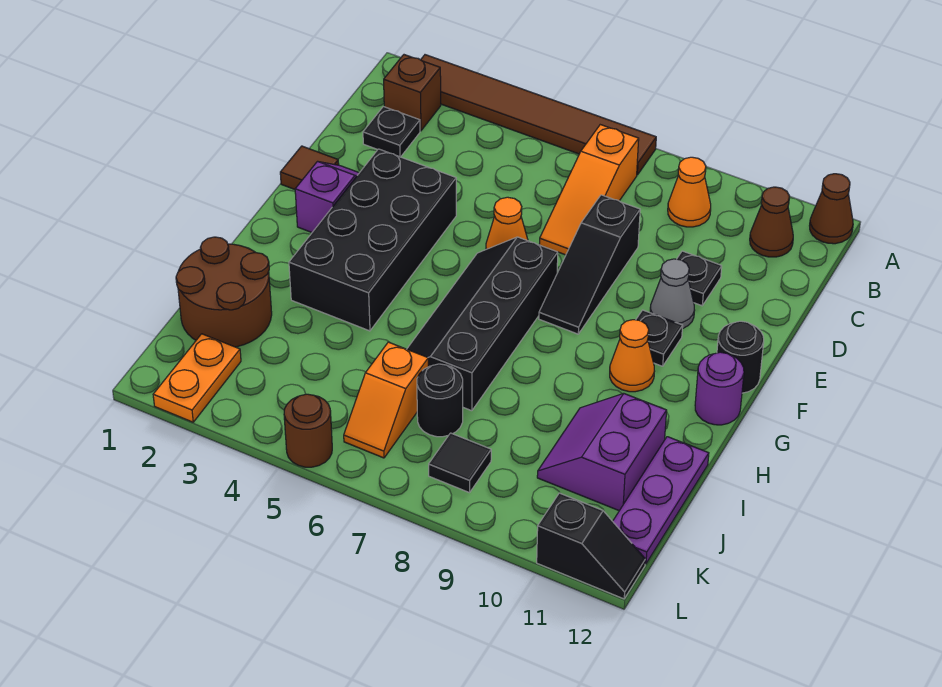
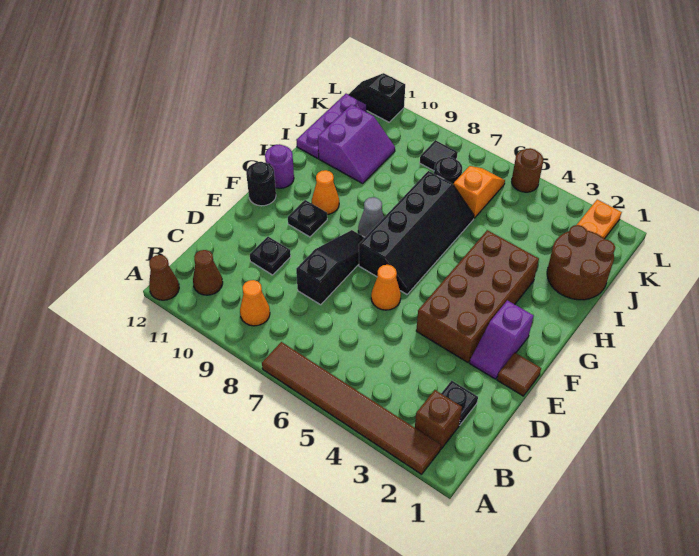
orange 1x3 slope [539,125,639,255] -> none
black 2x4 brick [289,149,456,331] -> brown 2x4 brick [416,230,539,362]
grey 1x1 cone [650,259,695,329] -> grey 1x1 cone moved to [358,197,384,237]

